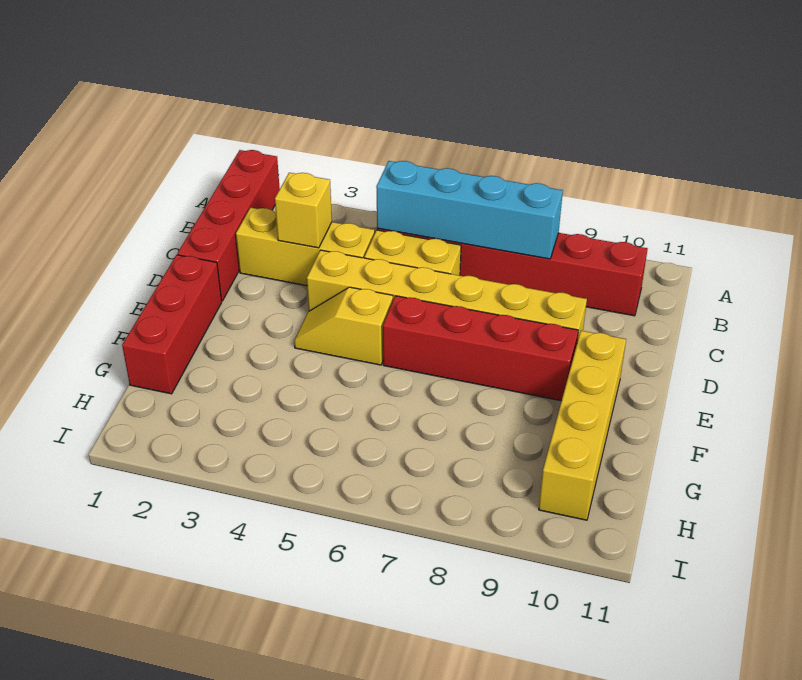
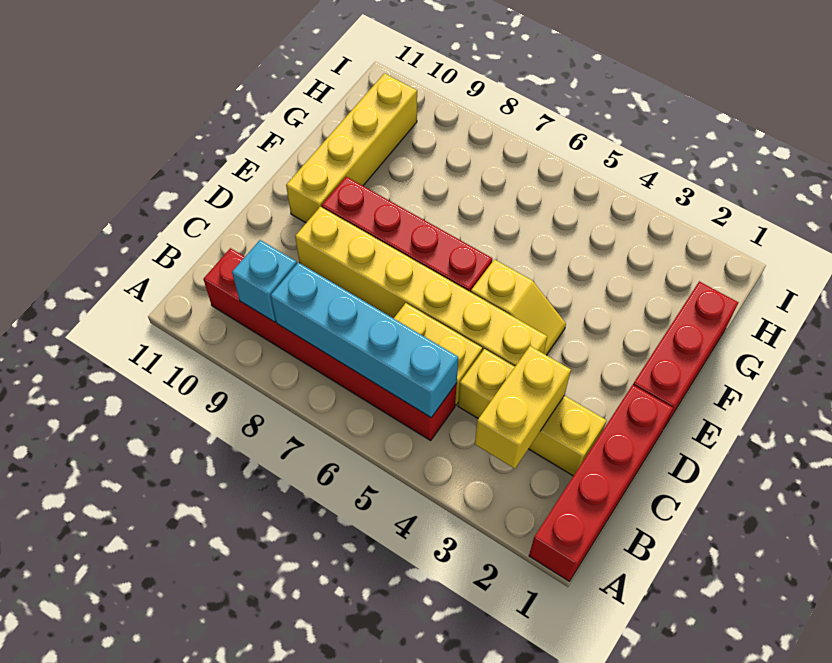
none -> cyan 1x1 brick [232,240,297,322]
yellow 1x1 brick [275,173,332,248] -> yellow 1x2 brick [475,346,571,469]

